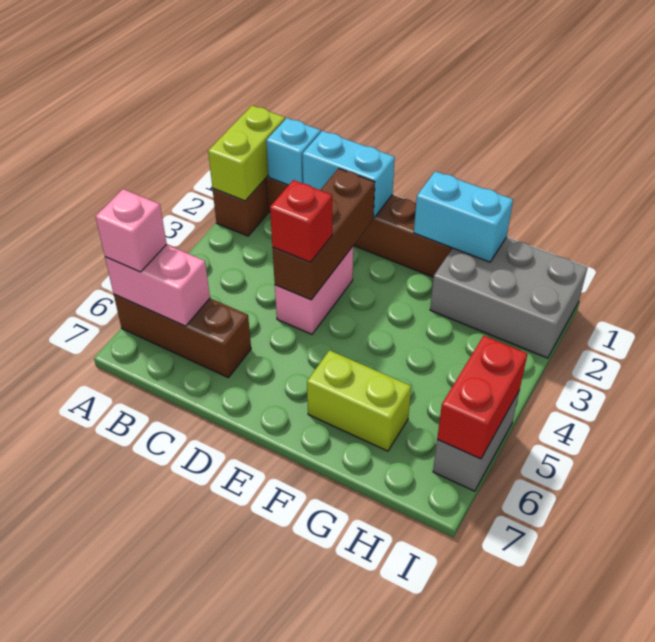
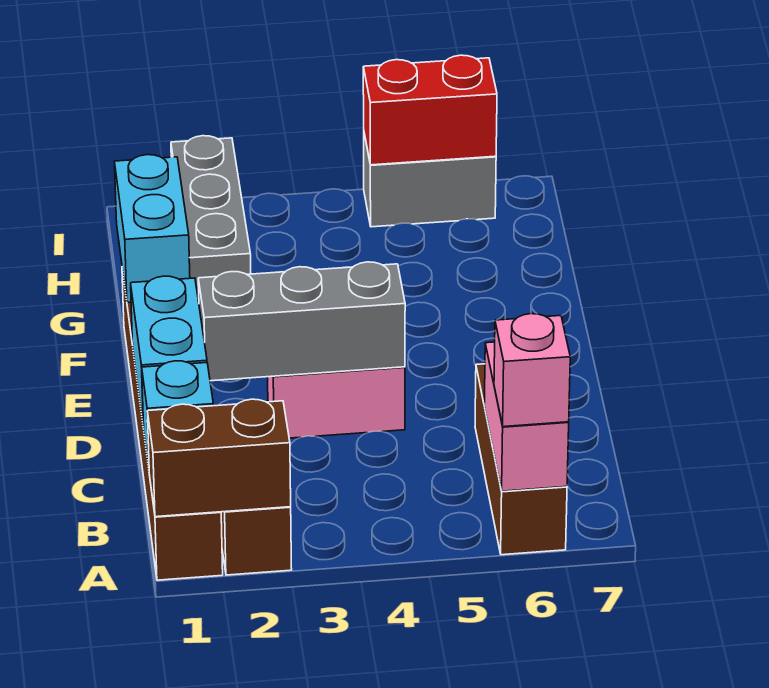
lime 1x2 brick [208,106,285,201] -> brown 1x2 brick [147,399,291,517]
brown 1x3 brick [272,168,375,300] -> grey 1x3 brick [198,262,405,381]
red 1x1 brick [270,180,332,262] -> none
lime 1x2 brick [307,350,411,451] -> none
grey 2x3 brick [430,237,588,358] -> grey 1x3 brick [171,136,251,302]

